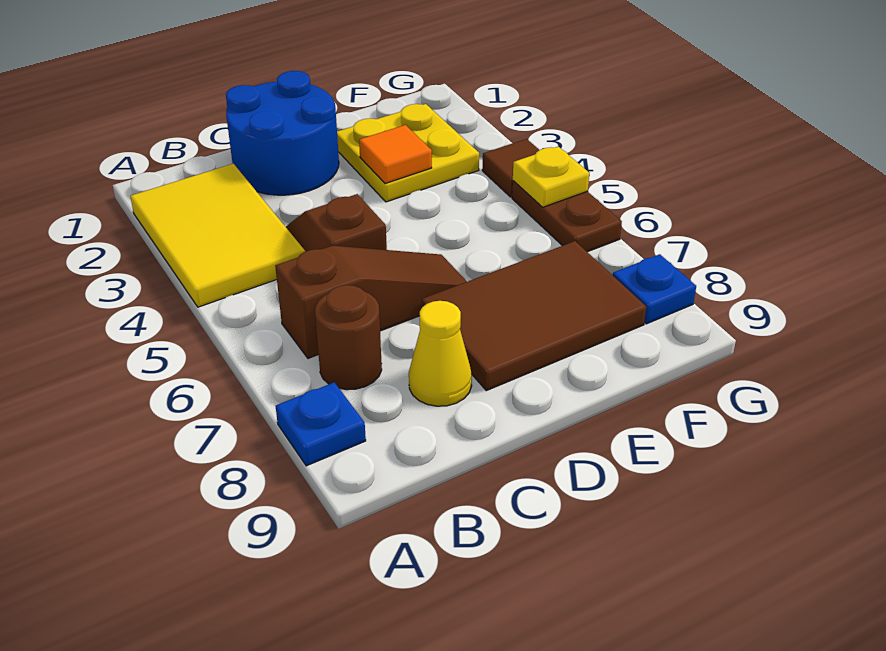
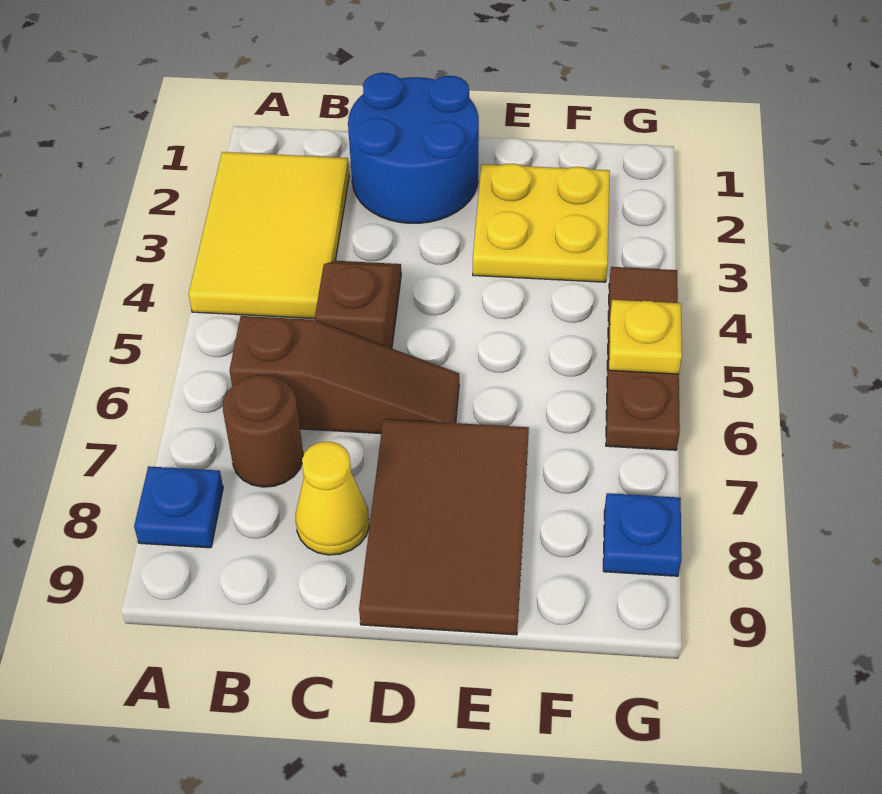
brown 2x3 tile [422,241,646,391] -> brown 2x3 tile turned to [359,419,529,635]
orange 1x1 tile [359,125,432,184] -> none

